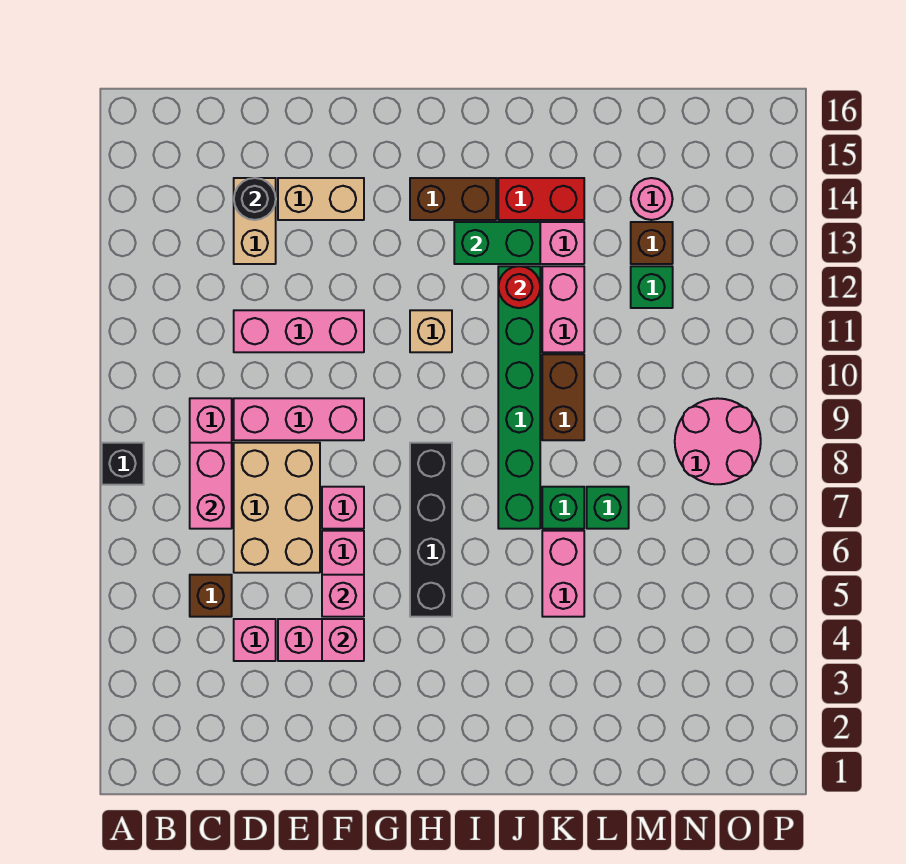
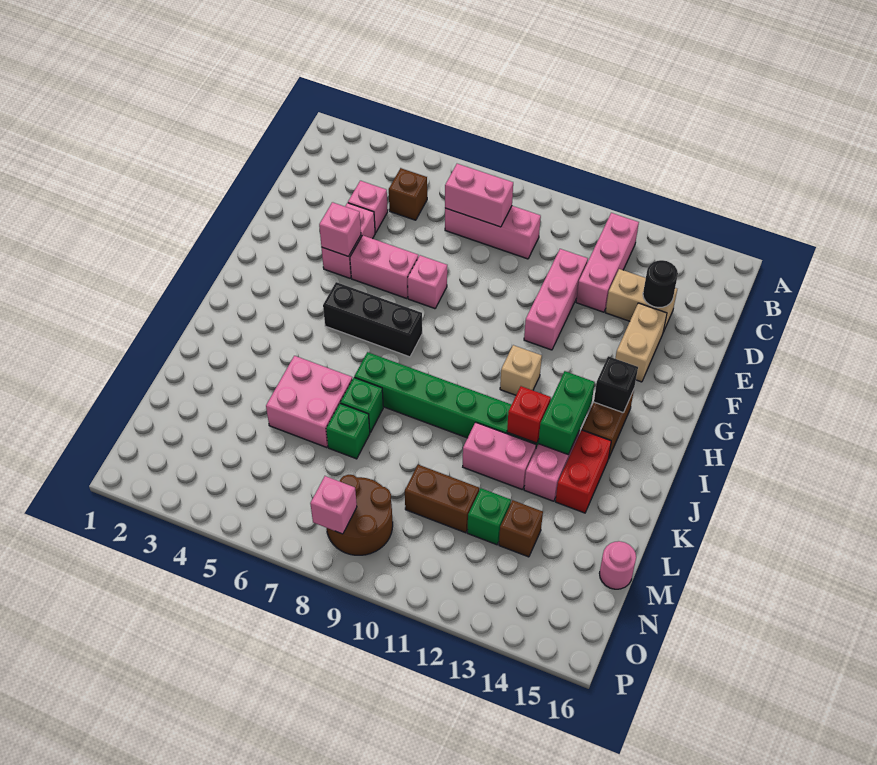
black 1x1 brick [102,443,144,485] -> black 1x1 brick moved to [594,356,638,413]
tan 2x3 brick [234,443,320,573] -> none
pink 1x3 brick [234,398,364,440] -> pink 1x3 brick moved to [576,213,639,312]
pink 1x1 brick [322,575,364,617] -> pink 1x1 brick moved to [310,476,357,534]
black 1x4 brick [410,443,452,617] -> black 1x3 brick [323,282,422,357]
red 1x1 round brick [498,266,540,308] -> red 1x1 brick [507,386,551,443]
pink 1x2 brick [542,531,584,617] -> pink 2x2 brick [266,356,352,448]
brown 1x2 brick [542,354,584,440] -> brown 1x2 brick moved to [405,465,479,533]
pink 1x1 round brick [631,178,673,220] -> pink 1x1 round brick moved to [599,541,636,589]
pink 2x2 round brick [675,398,761,484] -> brown 2x2 round brick [327,475,393,555]

